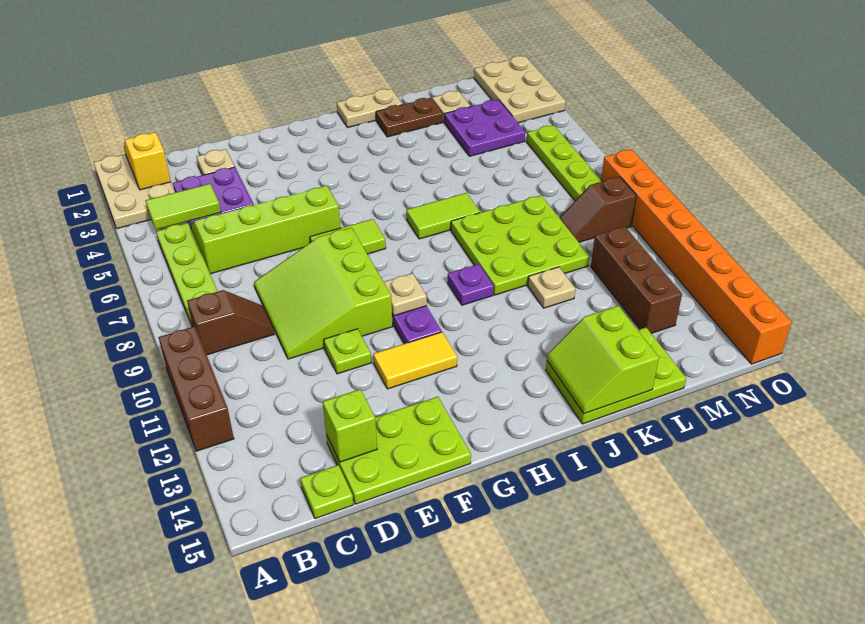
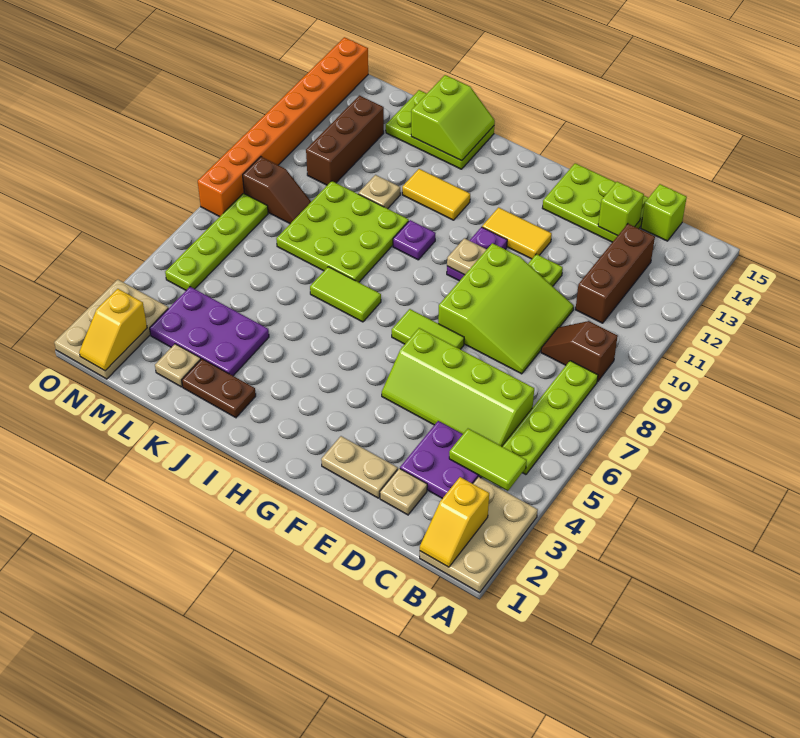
brown 1x3 brick [158,326,234,451] -> brown 1x3 brick moved to [575,224,655,323]
lime 1x1 plate [300,465,354,519] -> lime 1x1 brick [641,184,687,241]
tan 1x2 plate [337,89,402,128] -> tan 1x2 plate moved to [321,436,398,498]
none -> yellow 1x2 tile [402,169,470,220]
purple 2x2 plate [444,100,525,156] -> purple 2x3 plate [150,287,269,376]
none -> yellow 1x2 slope [79,289,147,371]

